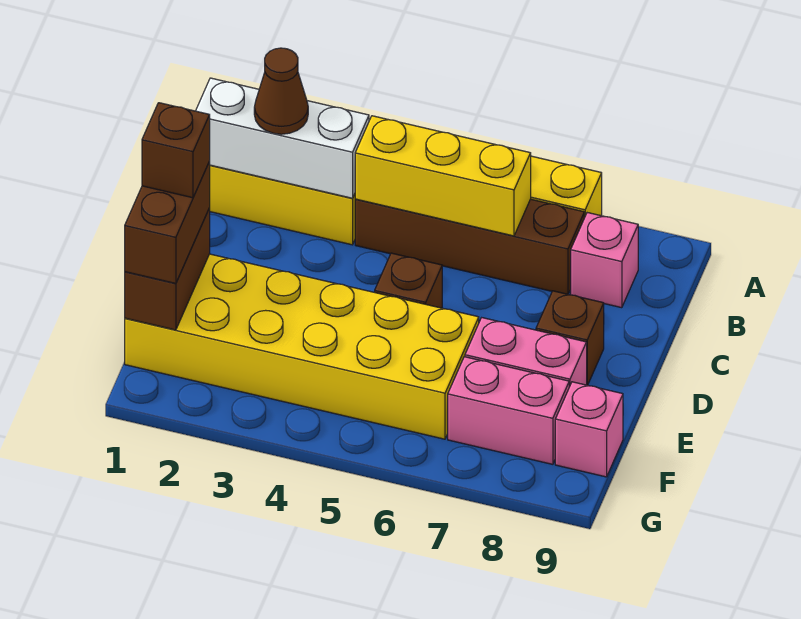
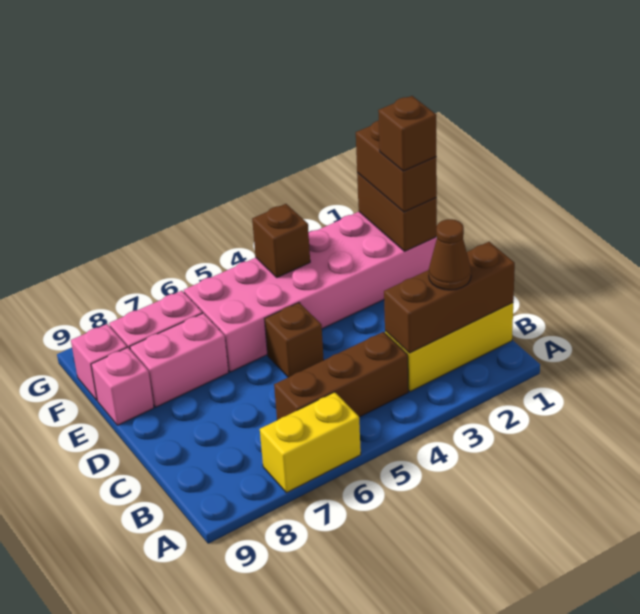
white 1x3 brick [196,78,369,198] -> brown 1x3 brick [384,242,515,353]
brown 1x4 brick [355,199,584,294] -> brown 1x3 brick [274,332,408,420]
yellow 1x3 brick [355,116,531,236] -> none
pink 1x1 brick [571,213,638,308] -> pink 1x1 brick moved to [91,347,154,425]
brown 1x1 brick [536,291,604,385] -> brown 1x1 brick moved to [252,204,310,277]
yellow 2x6 brick [125,254,479,439] -> pink 2x6 brick [184,212,437,372]

